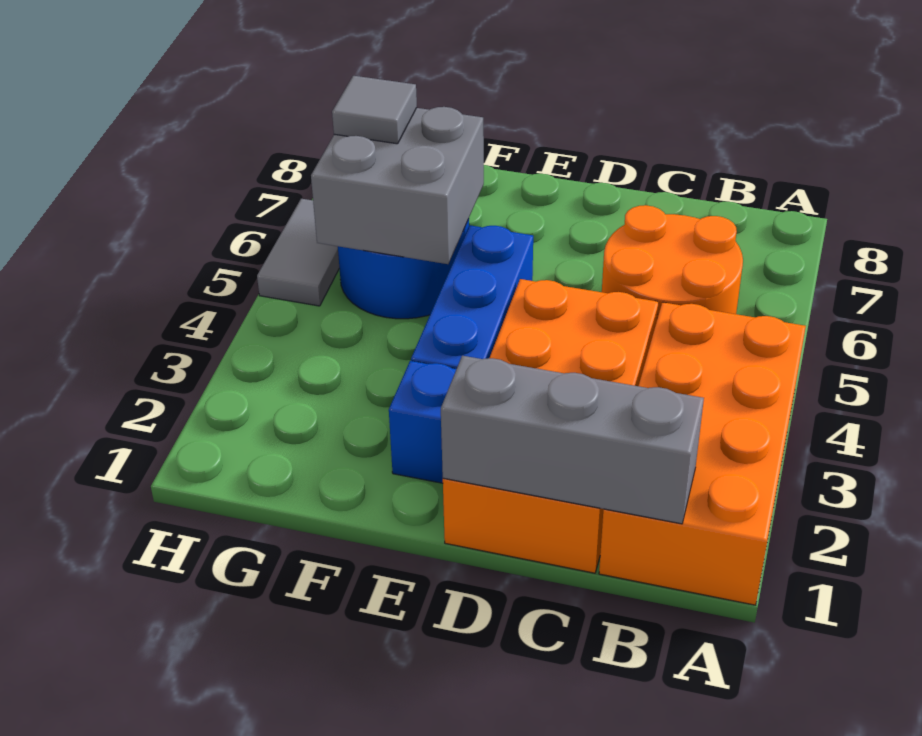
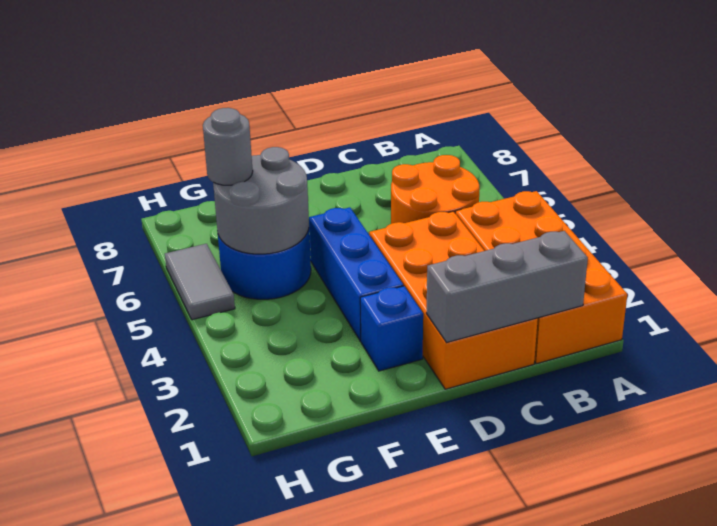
grey 2x2 brick [311,107,484,264] -> grey 2x2 round brick [213,147,309,254]
grey 1x1 tile [332,76,417,144] -> grey 1x1 round brick [203,108,253,185]

